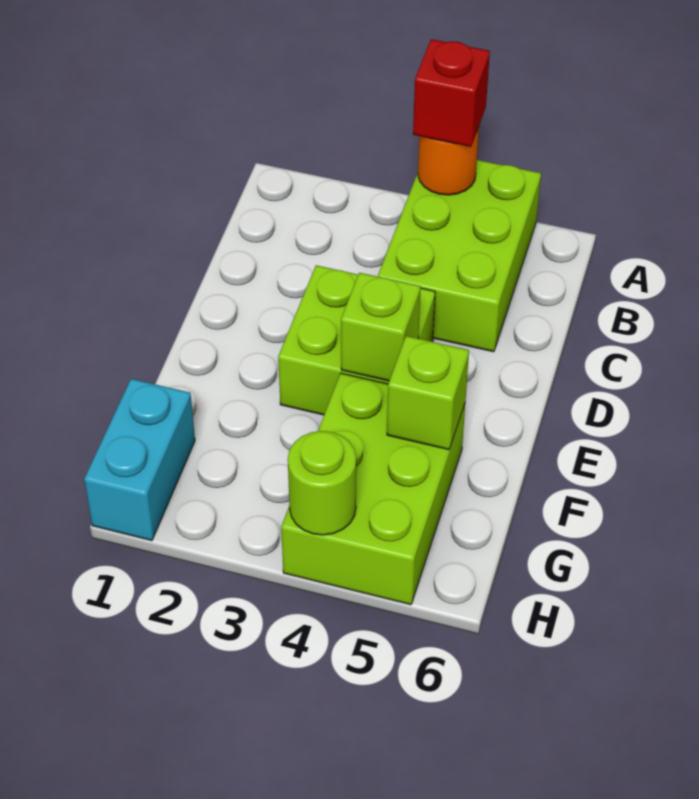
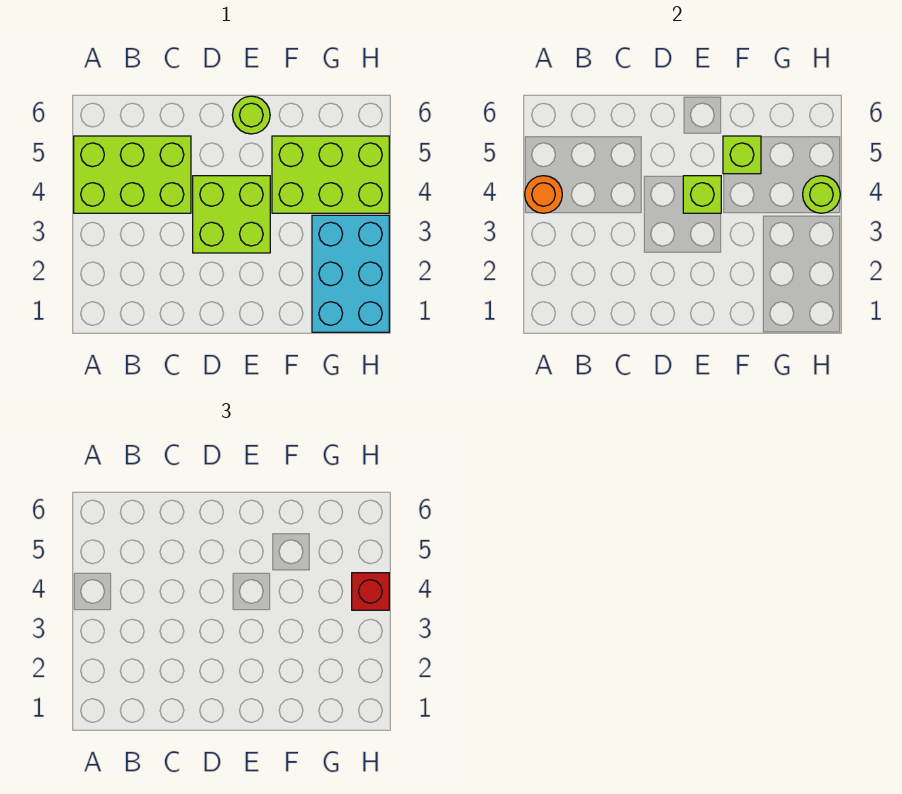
red 1x1 brick [413,39,490,147] -> red 1x1 brick moved to [352,573,389,610]
none -> lime 1x1 round brick [233,96,270,134]
cyan 1x2 brick [84,379,195,541] -> cyan 2x3 brick [312,215,389,332]

